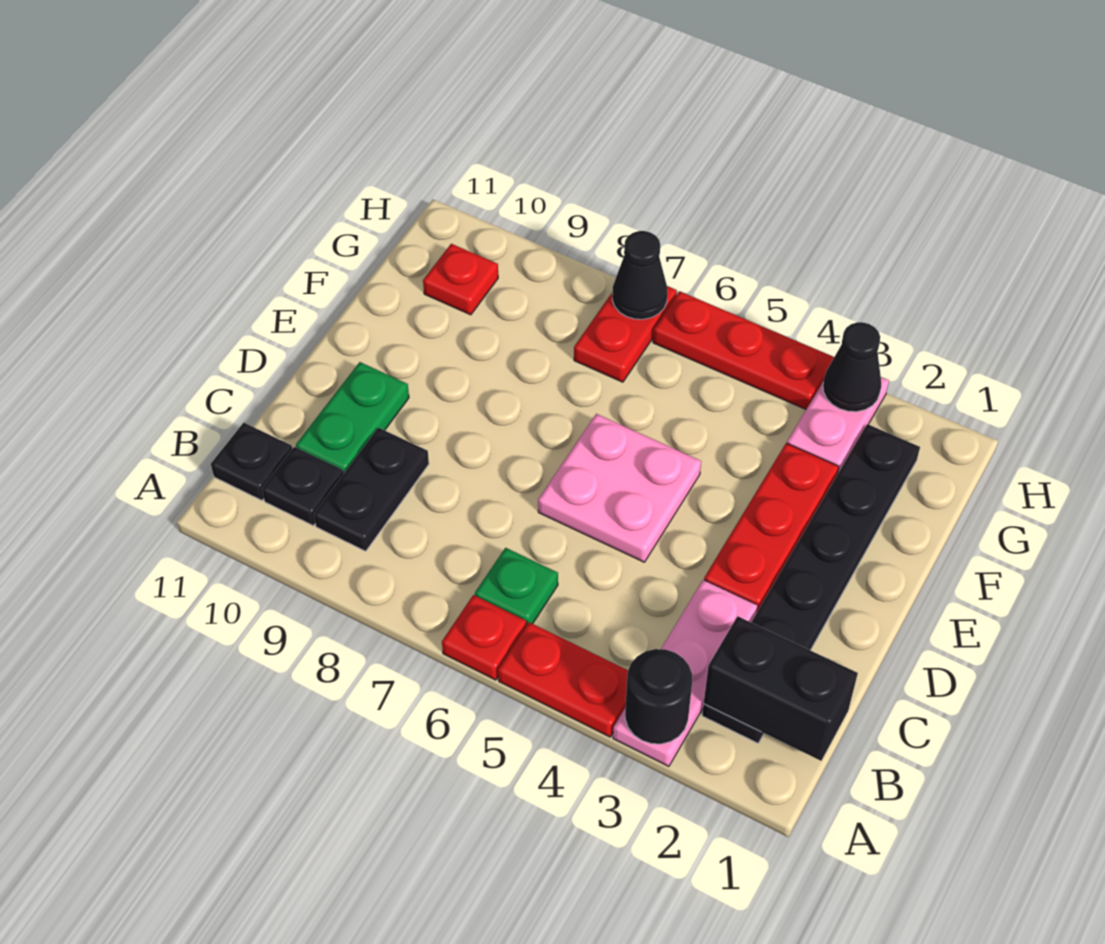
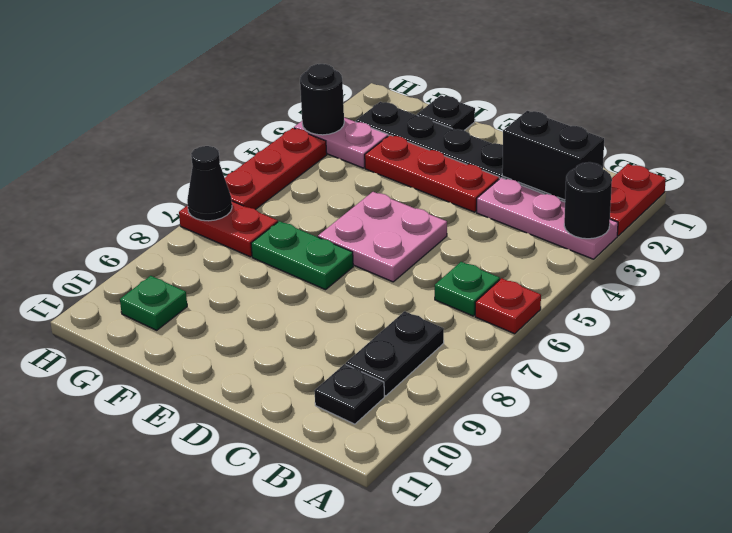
red 1x2 plate [498,622,628,737] -> red 1x2 plate moved to [610,164,666,236]
black 1x2 brick [704,616,858,761] -> black 1x2 brick turned to [502,111,604,200]
black 1x2 plate [314,428,429,551] -> black 1x2 plate turned to [346,311,444,396]
black 1x1 plate [211,423,292,500] -> black 1x1 plate moved to [417,95,475,130]
green 1x2 plate [296,362,409,473] -> green 1x2 plate moved to [251,221,353,290]
red 1x1 plate [423,244,498,315] -> green 1x1 plate [120,276,187,330]
black 1x1 cone [823,322,881,412] -> black 1x1 round brick [300,64,344,135]

